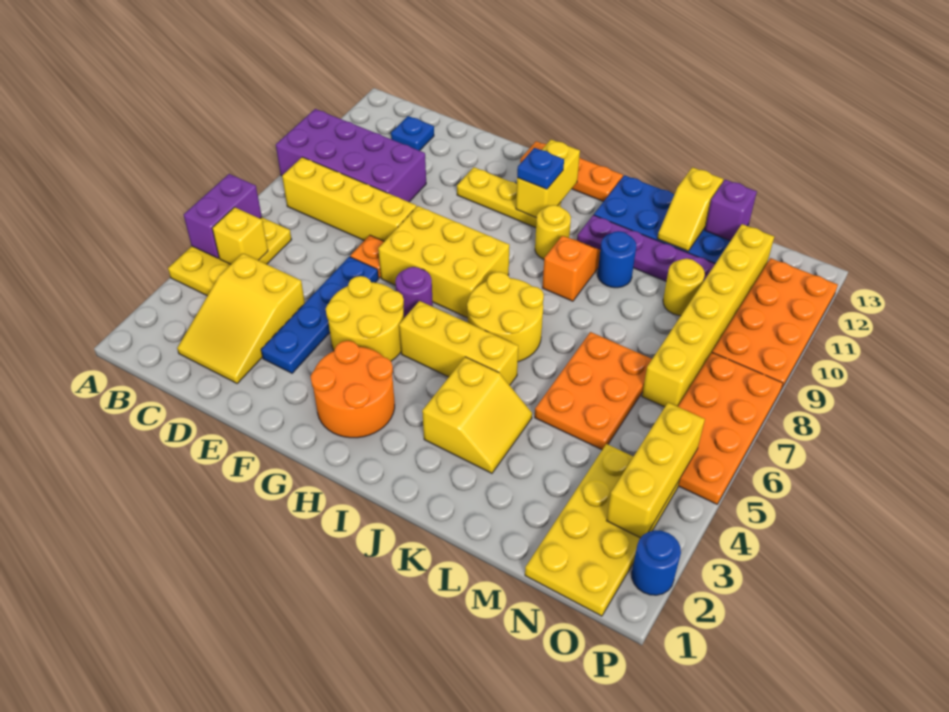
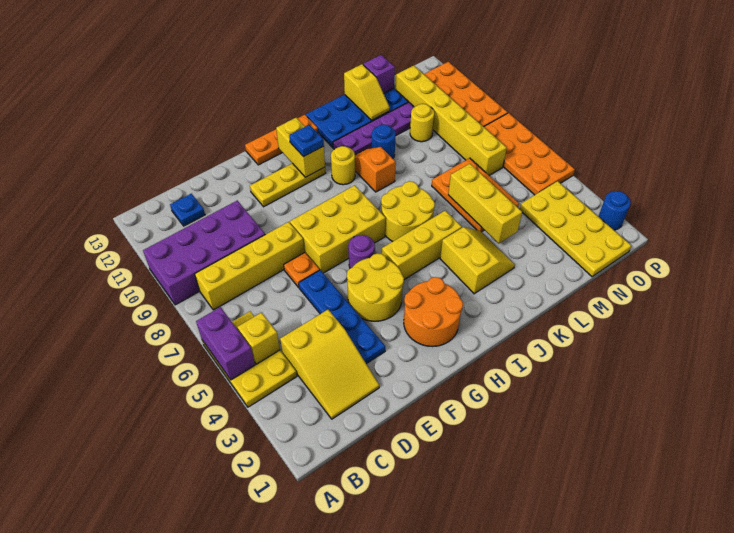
yellow 1x3 brick [606,403,705,538] -> yellow 1x3 brick moved to [448,164,522,243]

